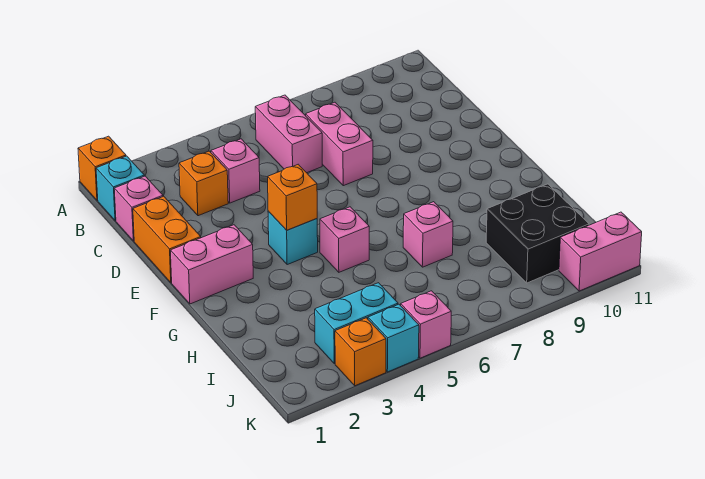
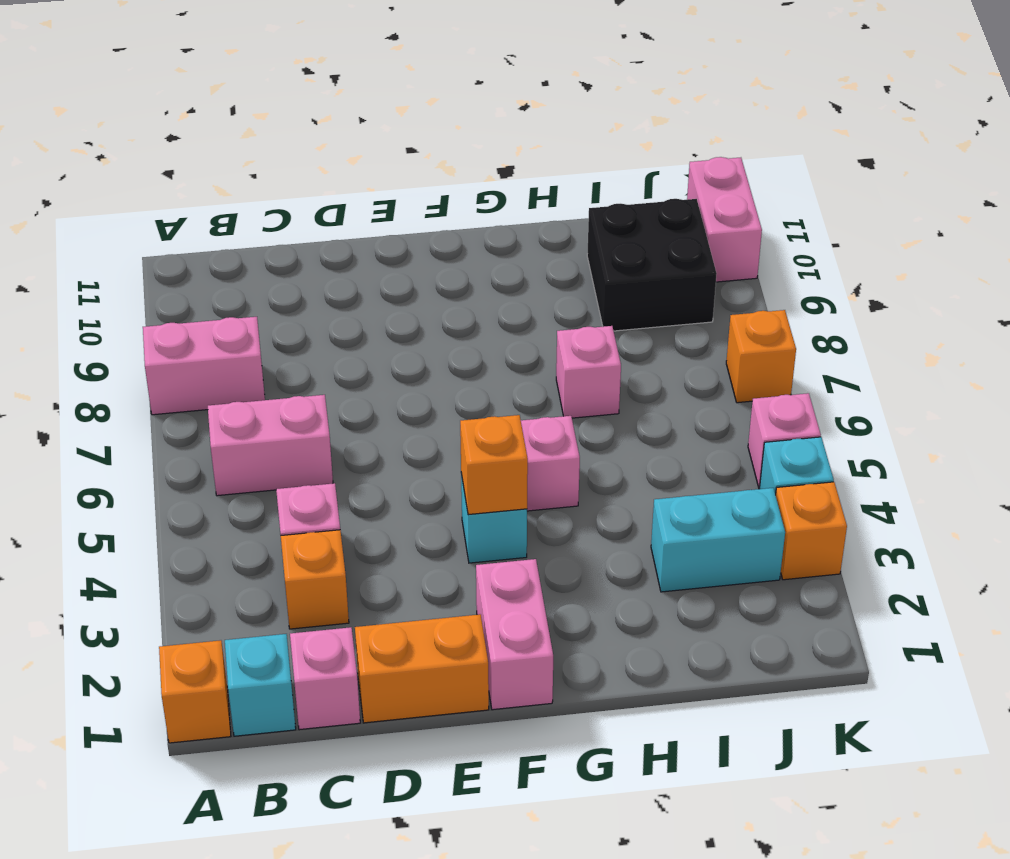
pink 1x2 brick [306,102,373,186] -> pink 1x2 brick moved to [143,317,265,415]
cyan 1x2 brick [315,283,398,364] -> cyan 1x2 brick turned to [651,488,785,592]
none -> orange 1x1 brick [726,310,796,403]

